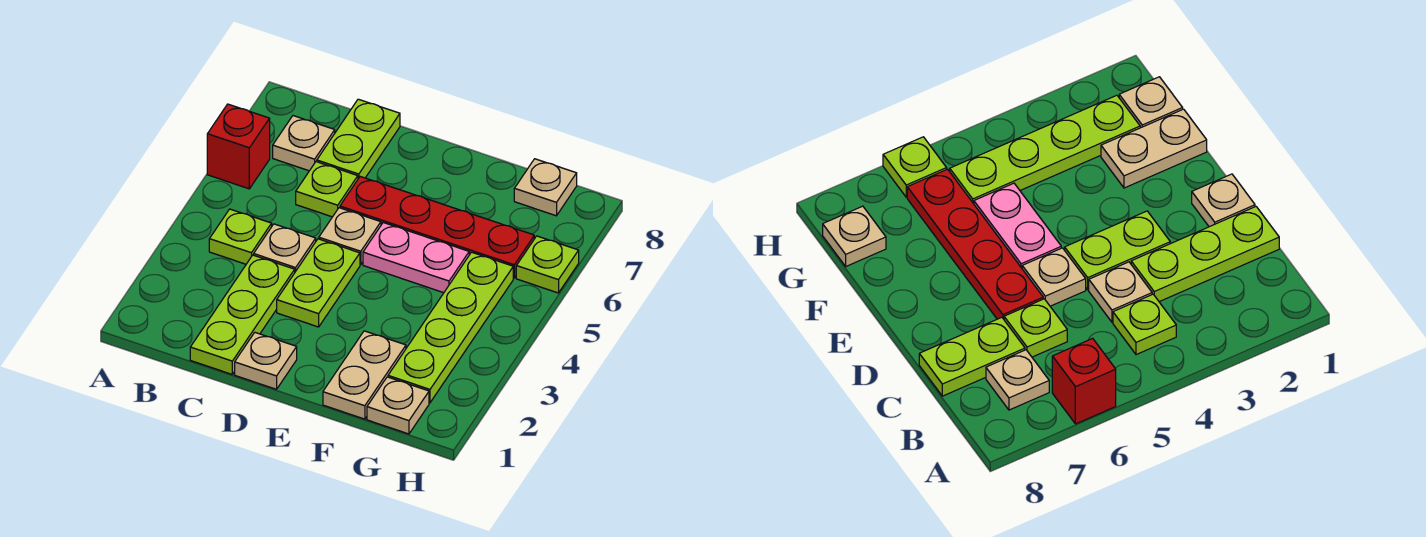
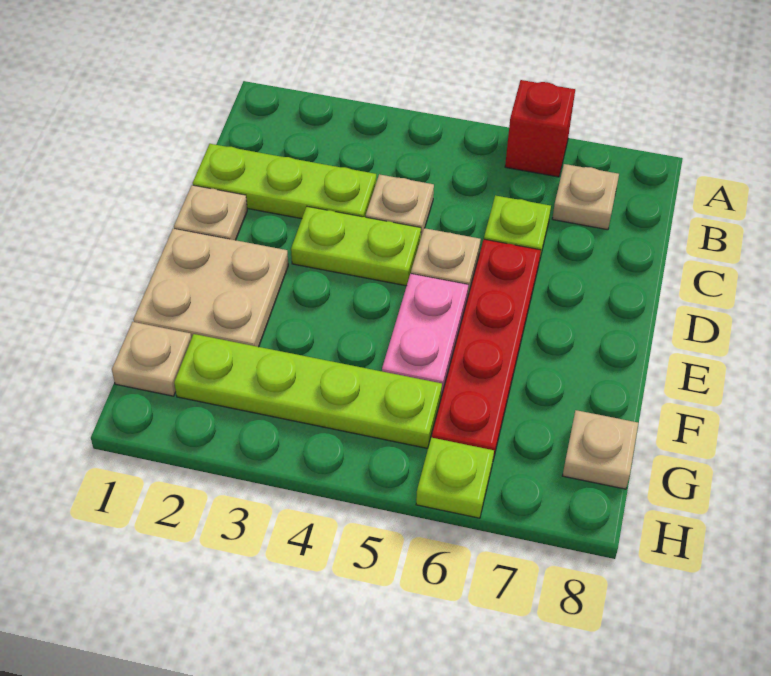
lime 1x1 plate [209,209,272,264] -> none
lime 1x2 plate [317,99,400,179] -> none
tan 1x2 plate [323,331,406,419] -> tan 2x2 plate [133,229,288,347]

